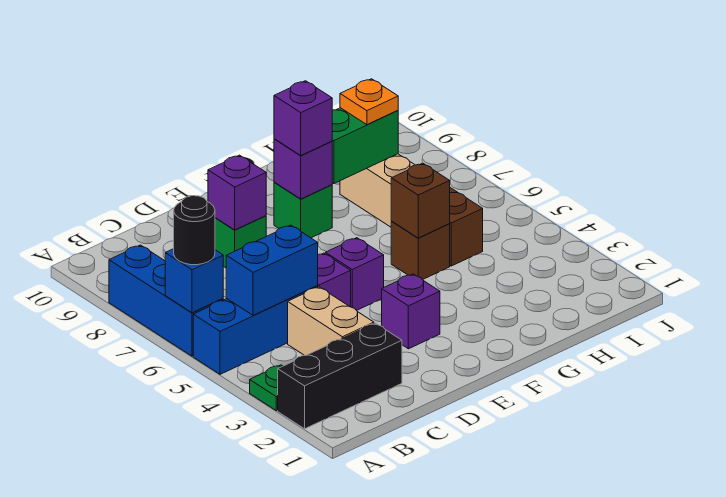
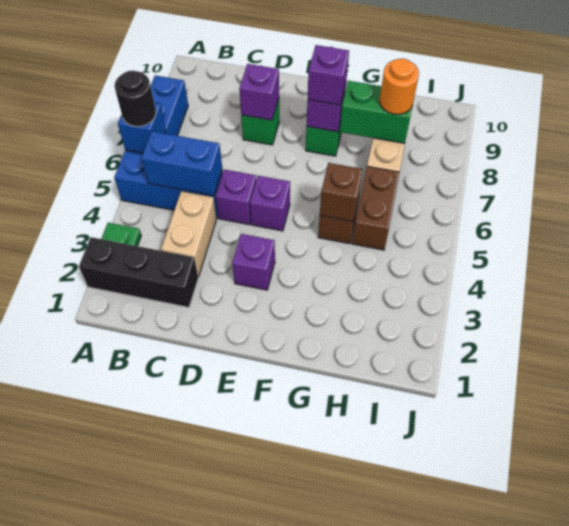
orange 1x1 plate [340,79,398,125] -> orange 1x1 round brick [380,59,419,114]

